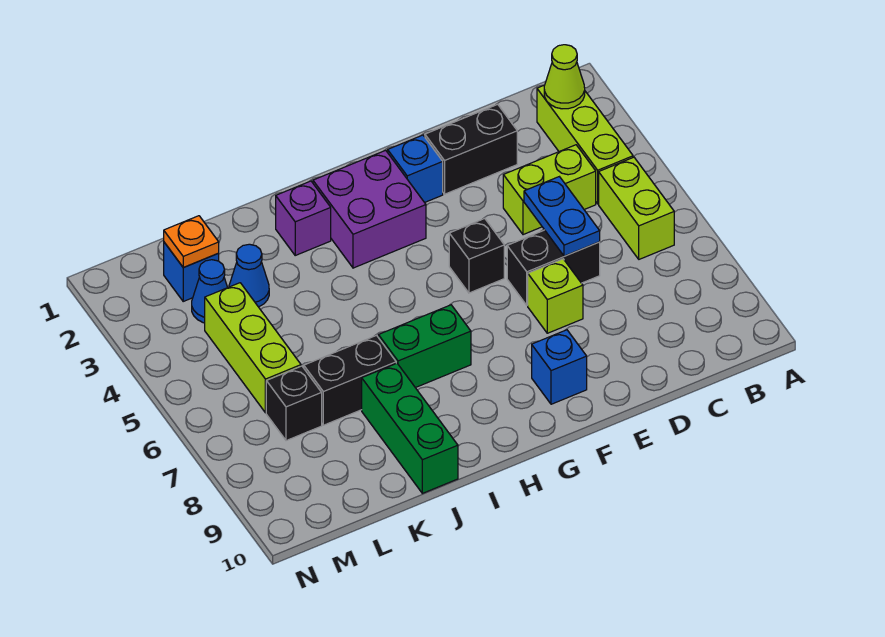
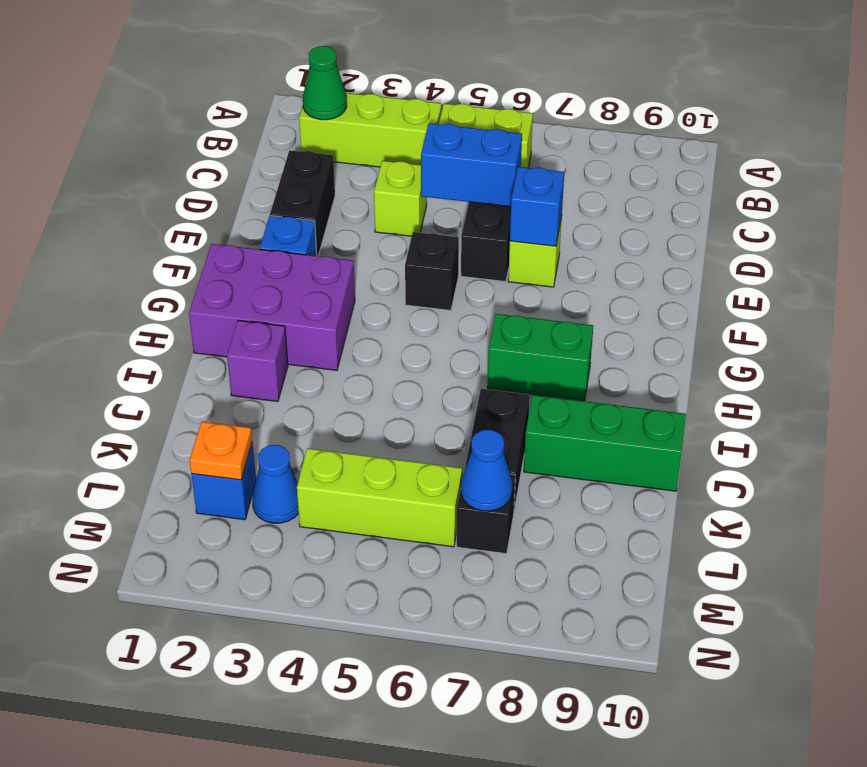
lime 1x1 cone [544,45,585,109] -> green 1x1 cone [303,46,347,120]
lime 1x2 brick [503,145,596,235] -> lime 1x1 brick [374,161,427,236]
blue 1x2 plate [524,177,600,256] -> blue 1x2 brick [421,123,522,207]
blue 1x1 brick [532,330,587,404] -> blue 1x1 brick moved to [510,167,564,246]
purple 2x2 brick [313,150,426,268] -> purple 2x3 brick [189,244,355,370]
green 1x2 brick [378,305,471,388] -> green 1x2 brick turned to [487,314,593,401]
blue 1x1 cone [229,244,269,307] -> blue 1x1 cone moved to [461,430,512,511]

